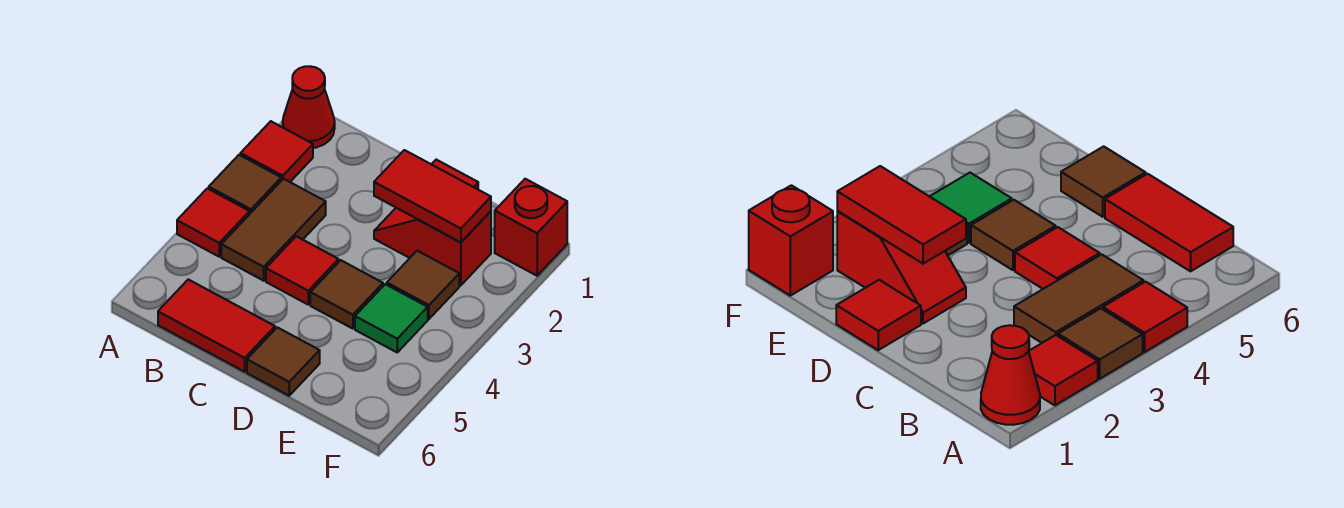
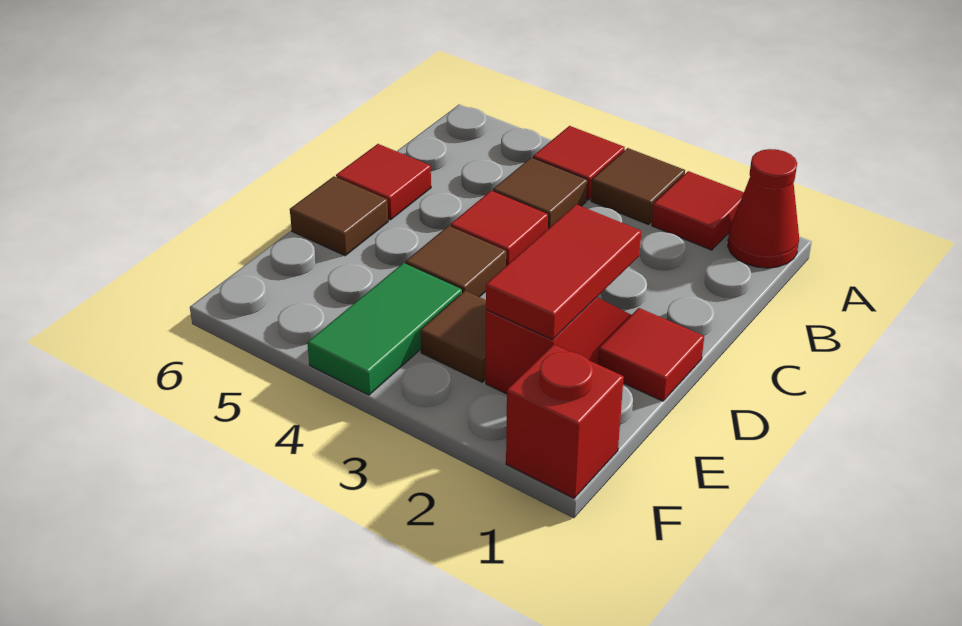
brown 1x2 tile [221,179,326,281] -> brown 1x1 tile [493,157,587,229]
red 1x2 tile [158,280,275,372] -> red 1x1 tile [336,144,431,220]
green 1x1 tile [355,284,428,352] -> green 1x2 tile [307,263,462,395]

